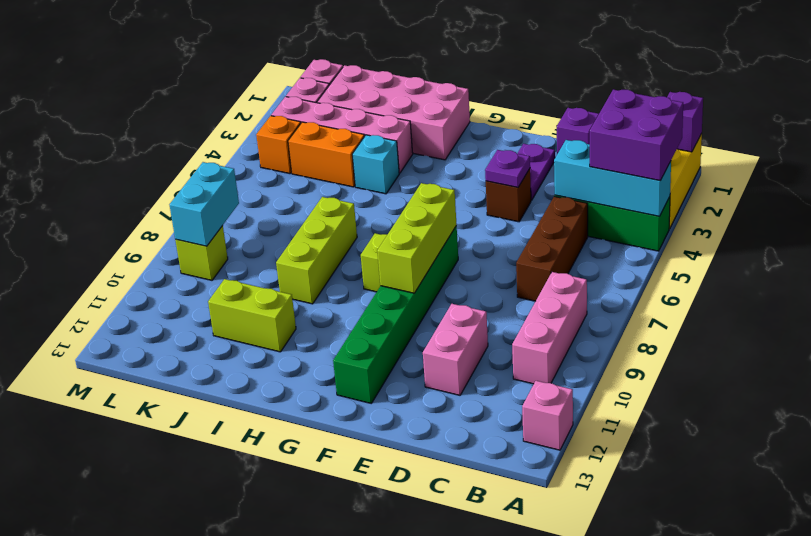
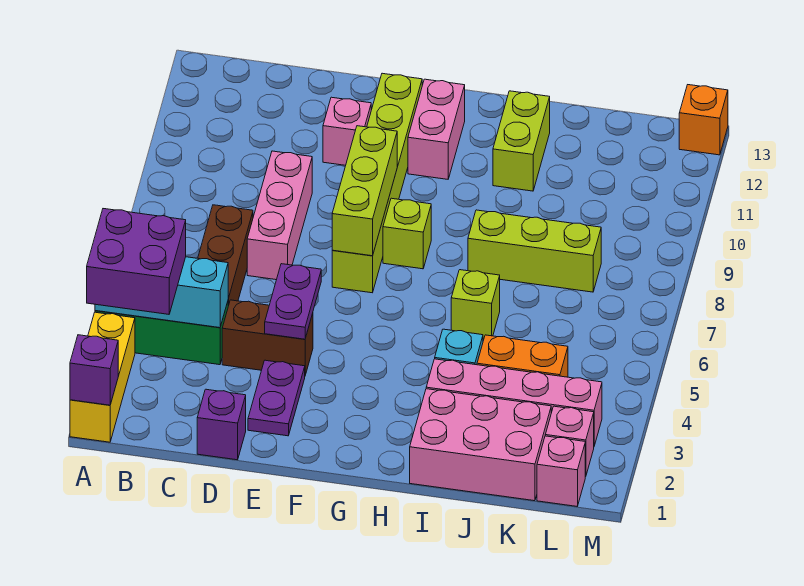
pink 1x1 brick [522,381,573,450] -> pink 1x1 brick moved to [323,97,371,165]
pink 1x3 brick [512,272,587,384] -> pink 1x3 brick moved to [247,151,312,280]
pink 1x2 brick [423,304,488,395] -> pink 1x2 brick moved to [408,79,465,179]
brown 1x1 brick [486,169,531,222] -> brown 1x2 brick [222,300,313,375]
purple 1x1 plate [485,150,530,187] -> purple 1x2 plate [265,264,321,339]
green 1x6 brick [333,226,458,403] -> lime 1x6 brick [332,73,422,293]
pink 2x4 brick [317,65,470,160] -> pink 2x3 brick [410,389,551,501]
lime 1x3 brick [276,197,357,304] -> lime 1x3 brick turned to [468,210,601,292]
lime 1x2 brick [208,279,296,352] -> lime 1x2 brick turned to [493,91,550,191]
orange 1x1 brick [256,116,301,174] -> orange 1x1 brick moved to [679,85,728,155]
cyan 1x2 brick [170,162,239,246] -> none
lime 1x1 brick [175,226,228,280] -> lime 1x1 brick moved to [451,270,500,339]

